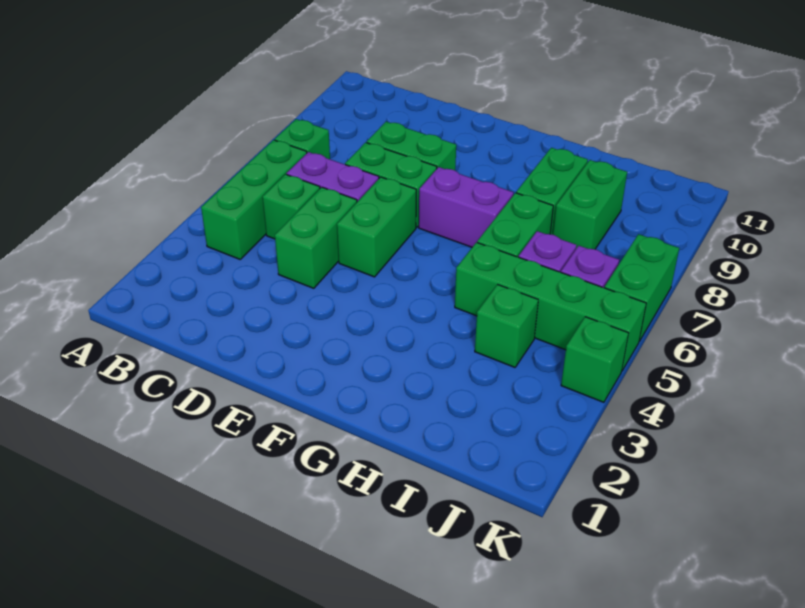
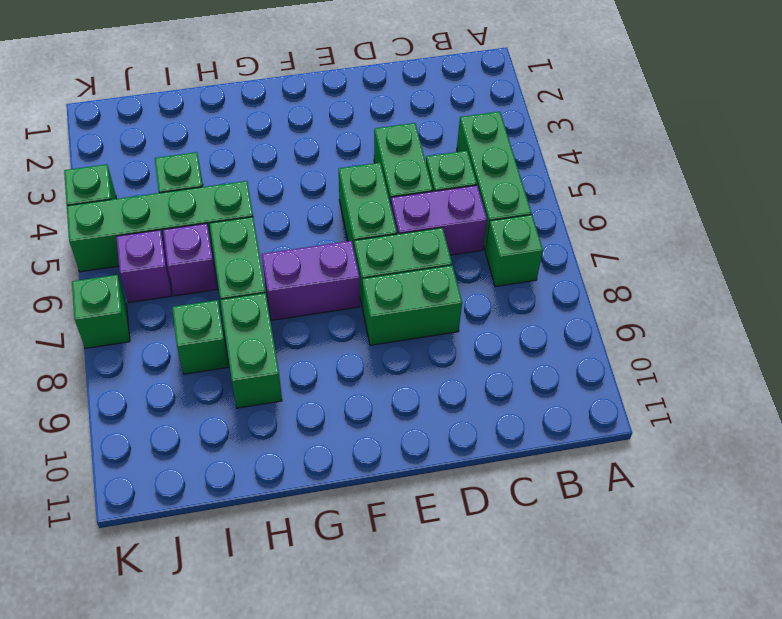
green 1x2 brick [553,160,627,249] -> green 1x1 brick [172,300,229,374]
green 1x2 brick [604,234,679,341] -> green 1x1 brick [72,275,130,348]

